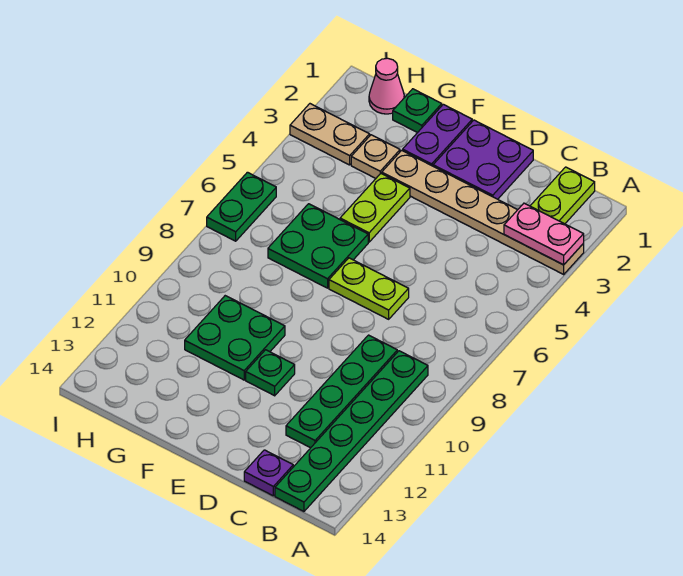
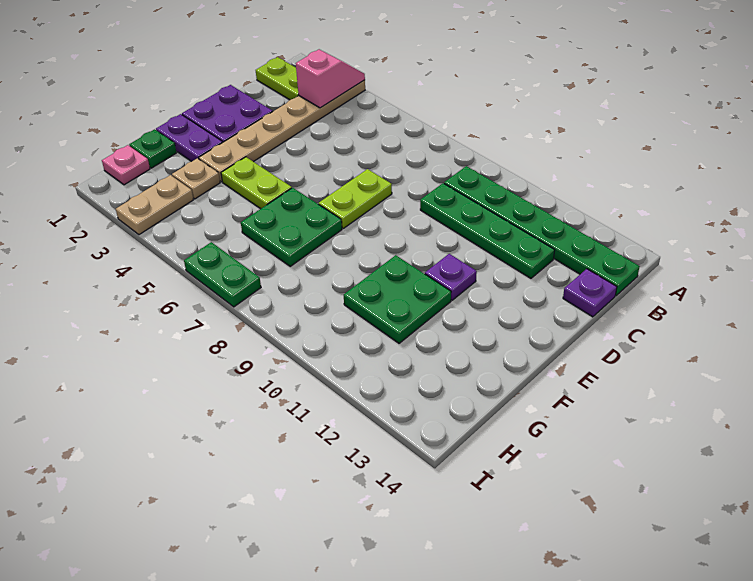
pink 1x2 plate [504,203,584,265] -> pink 1x2 slope [296,50,365,108]
green 1x1 plate [246,350,295,396] -> purple 1x1 plate [425,254,477,300]
pink 1x1 cone [369,58,404,114] -> pink 1x1 plate [102,145,150,185]

